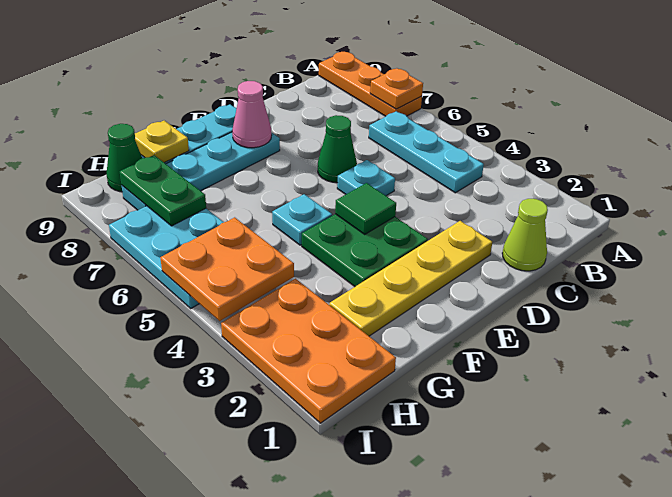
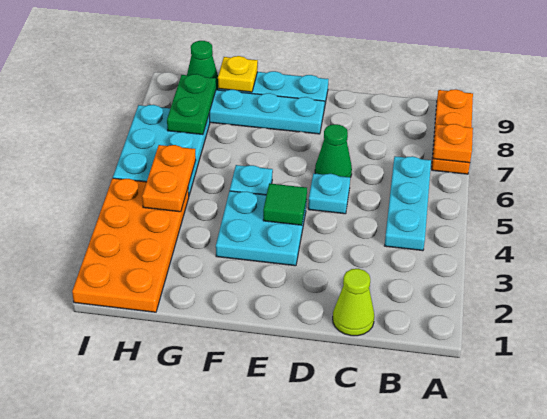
yellow 1x4 plate [329,221,492,336] -> none
green 2x2 plate [302,214,428,287] -> cyan 2x2 plate [216,191,307,266]
pink 1x1 cone [232,81,272,148] -> none
orange 2x3 plate [221,279,396,423] -> orange 2x4 plate [72,178,189,312]
orange 2x2 plate [160,217,294,321] -> orange 1x2 plate [142,145,196,212]

